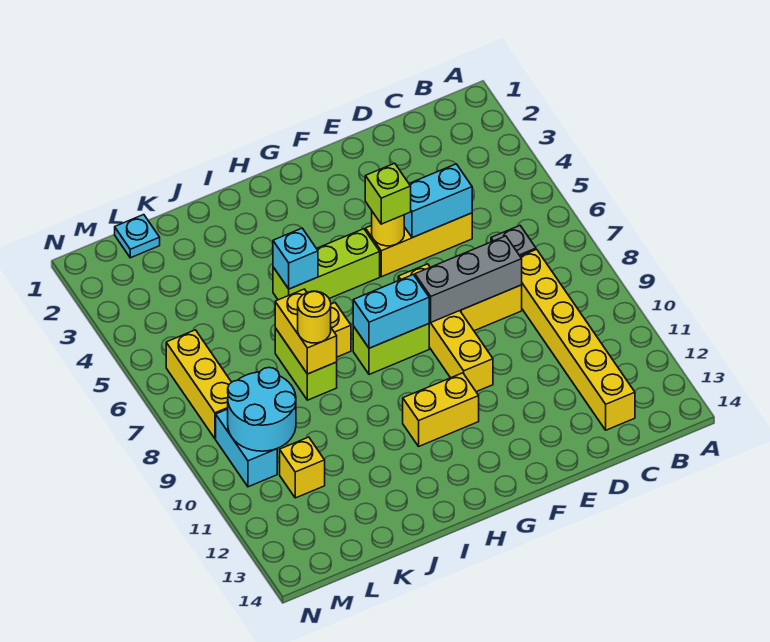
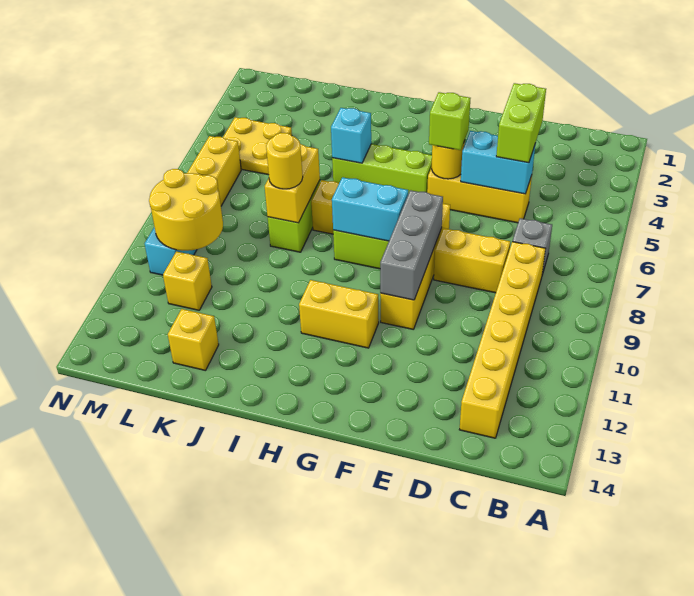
none -> lime 1x2 brick [496,83,546,163]
grey 1x3 brick [415,236,522,322] -> grey 1x3 brick turned to [380,190,443,300]
none -> yellow 1x1 brick [168,309,219,371]
cyan 1x1 plate [115,215,160,258] -> none
none -> yellow 2x2 plate [223,117,292,175]
cyan 2x2 round brick [228,367,296,451] -> yellow 2x2 round brick [149,169,223,251]

